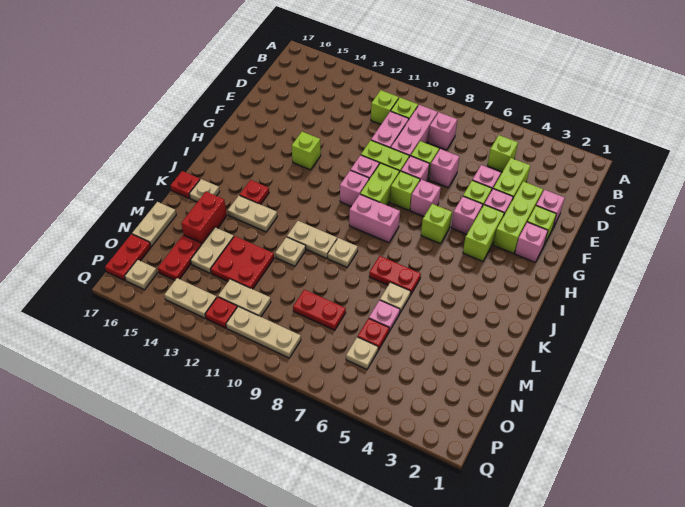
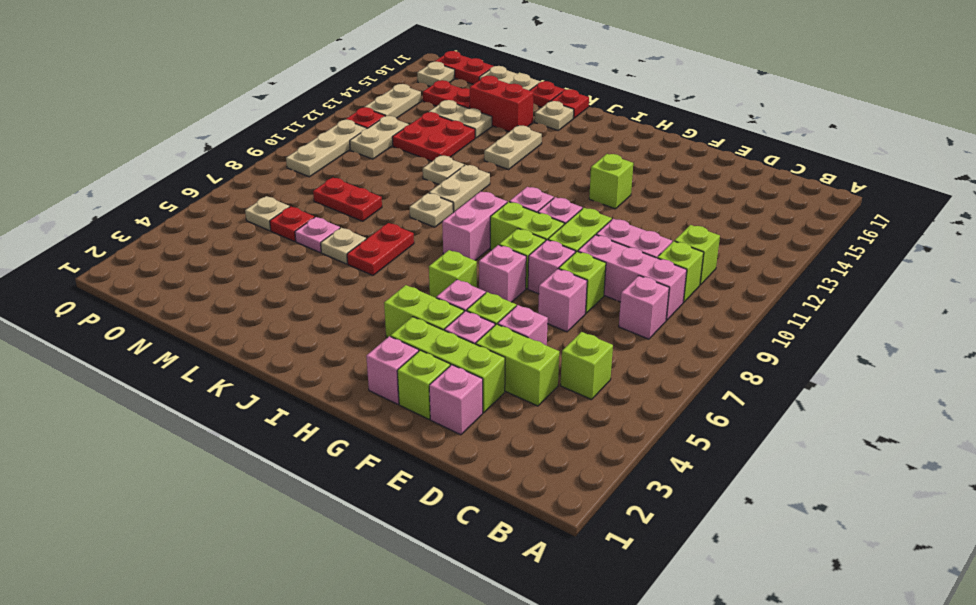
red 1x1 plate [240,180,269,205] -> red 1x1 plate moved to [530,81,565,107]
red 1x2 plate [293,290,346,330] -> red 1x2 plate turned to [313,178,382,221]

